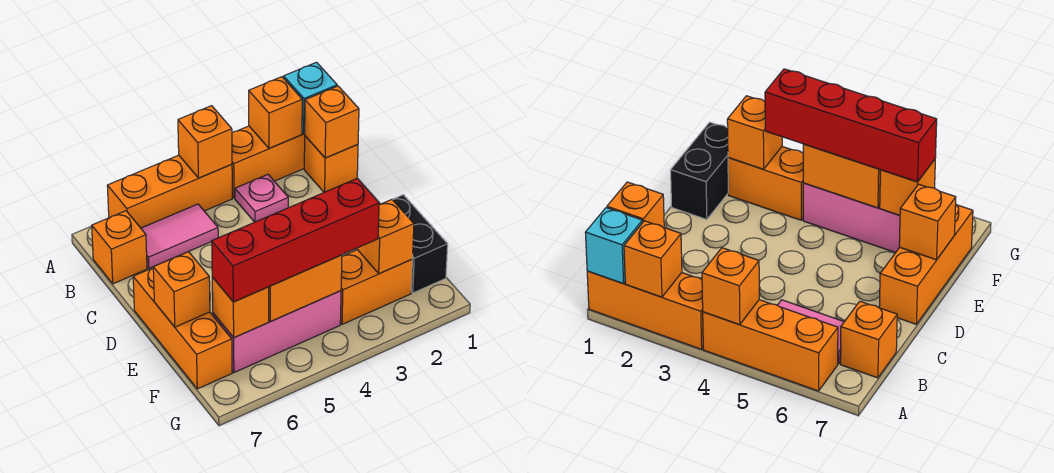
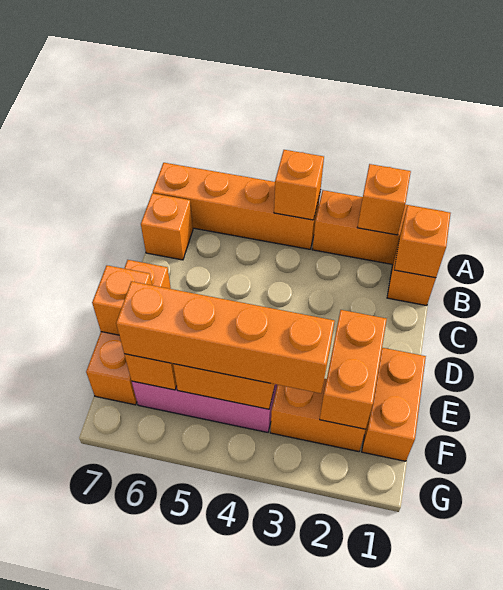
cyan 1x1 brick [284,62,337,134] -> none
orange 1x3 brick [107,155,232,228] -> orange 1x4 brick [153,163,320,249]
pink 1x1 plate [235,174,288,222] -> none
pink 1x2 tile [141,204,218,268] -> none
black 1x2 brick [393,195,448,293] -> orange 1x2 brick [362,348,426,461]
orange 1x1 brick [357,199,414,274] -> orange 1x2 brick [320,310,387,429]
red 1x4 brick [212,179,379,302] -> orange 1x4 brick [116,281,335,393]

